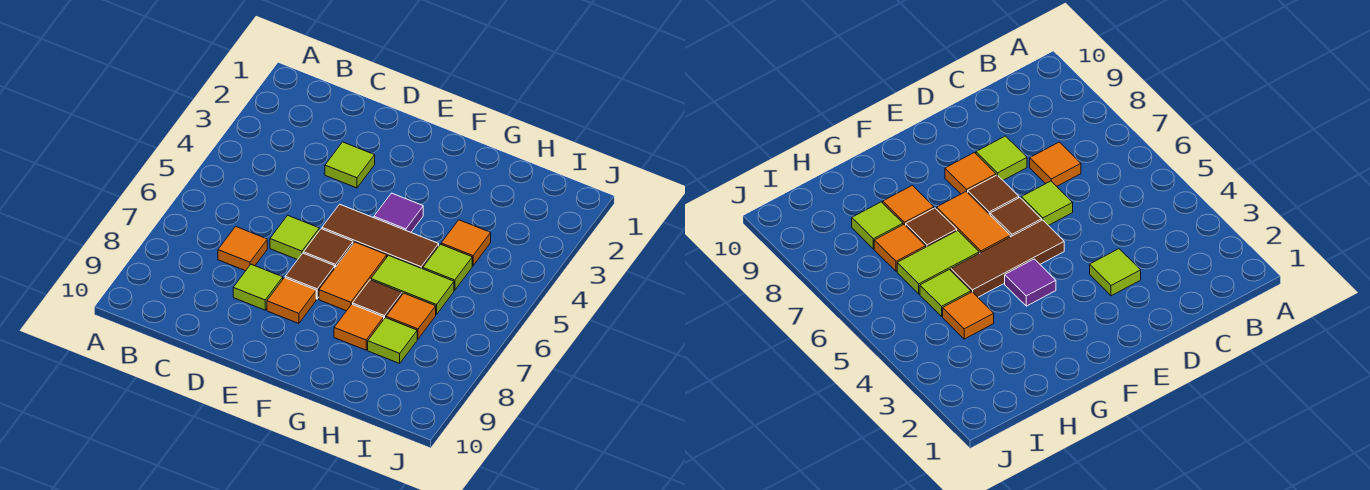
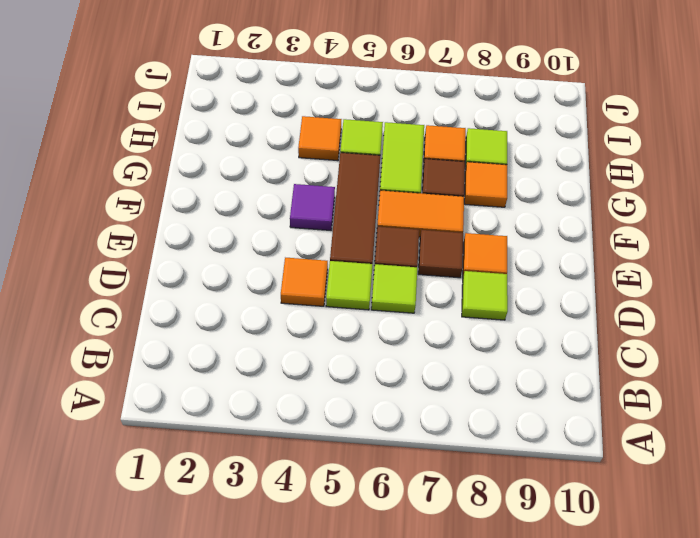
orange 1x1 tile [218,226,267,271] -> orange 1x1 tile moved to [281,258,328,306]
lime 1x1 tile [325,142,375,188] -> lime 1x1 tile moved to [326,261,373,310]

